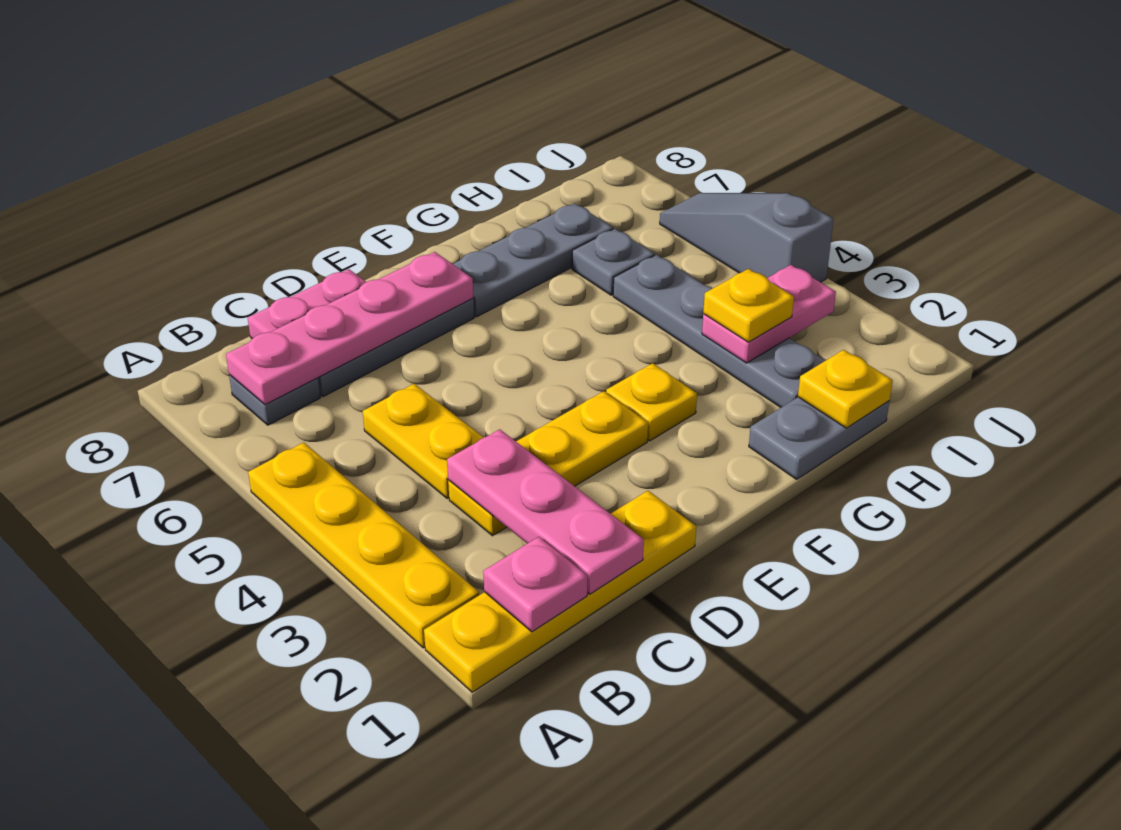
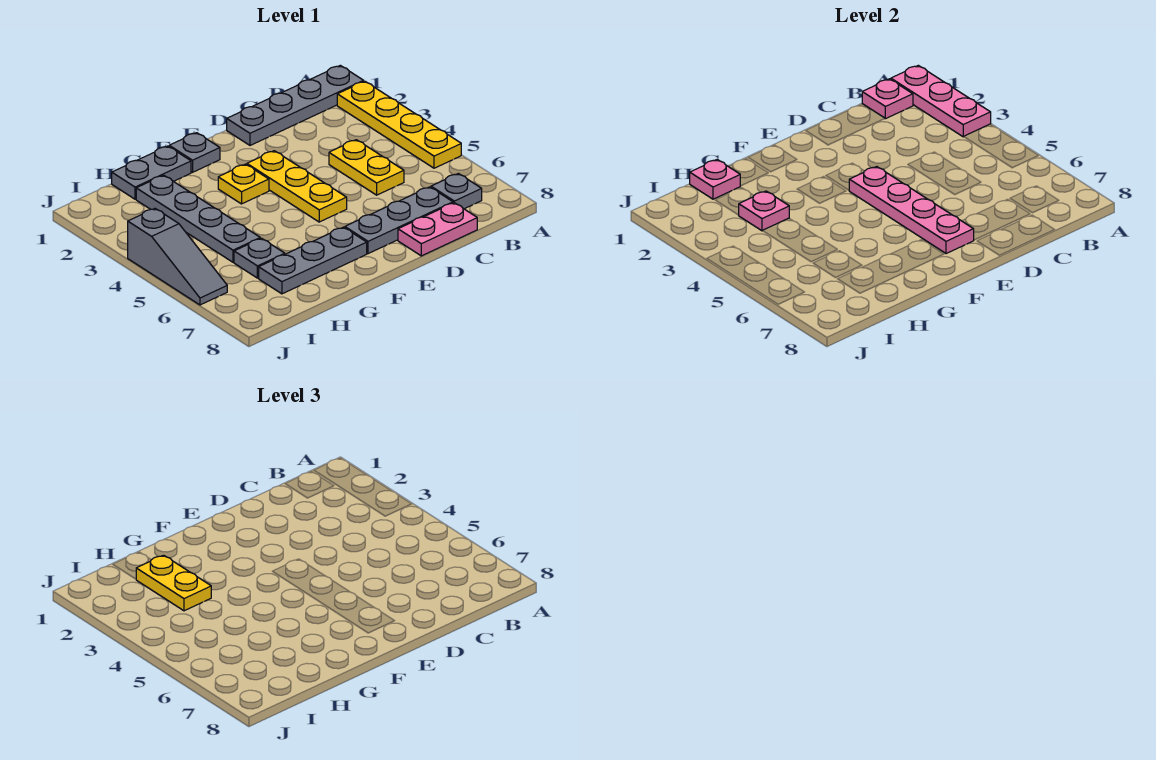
yellow 1x4 plate [424,491,696,692] -> grey 1x4 plate [227,65,364,145]
pink 1x4 plate [226,252,473,405] -> pink 1x4 plate turned to [849,167,974,254]
pink 1x3 plate [447,429,644,594] -> pink 1x3 plate moved to [891,65,991,137]
yellow 1x3 plate [448,391,648,536] -> yellow 1x3 plate turned to [247,151,347,222]
none -> grey 1x1 plate [169,133,220,172]
yellow 1x1 plate [798,350,893,428] -> pink 1x1 plate [690,160,740,199]
pink 1x2 plate [702,265,836,363] -> pink 1x1 plate [739,191,789,231]
yellow 1x1 plate [703,269,794,342] -> yellow 1x2 plate [136,555,211,611]

